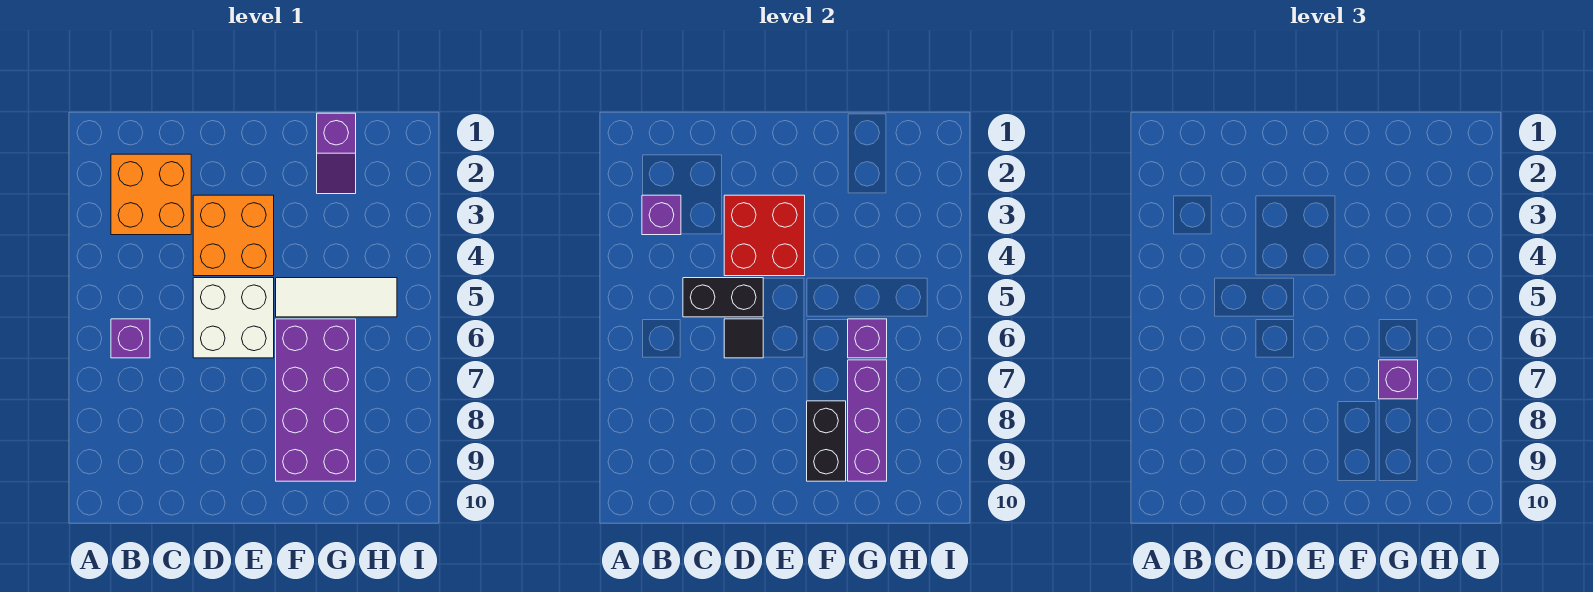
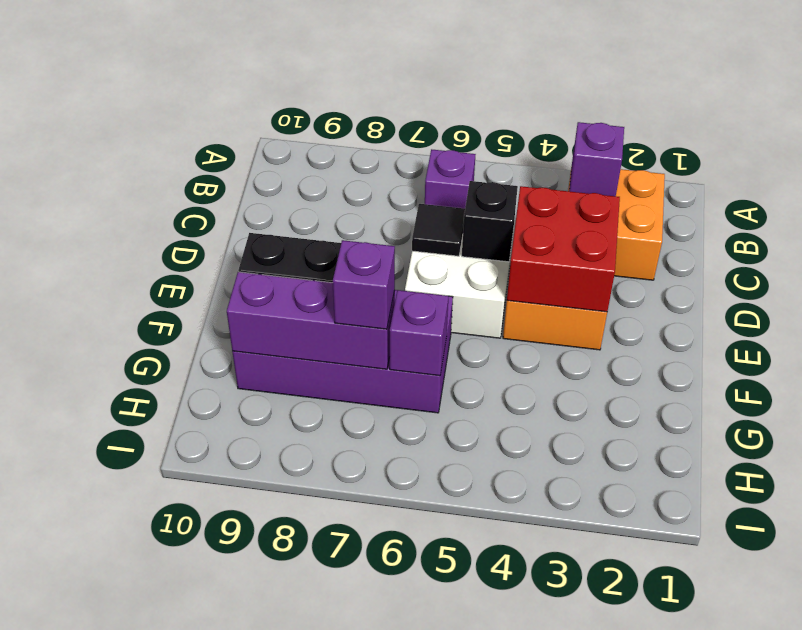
black 1x2 brick [683,278,763,317] -> black 1x1 brick [462,181,518,262]
white 1x3 tile [276,278,397,317] -> none
purple 1x2 slope [317,113,356,194] -> none

